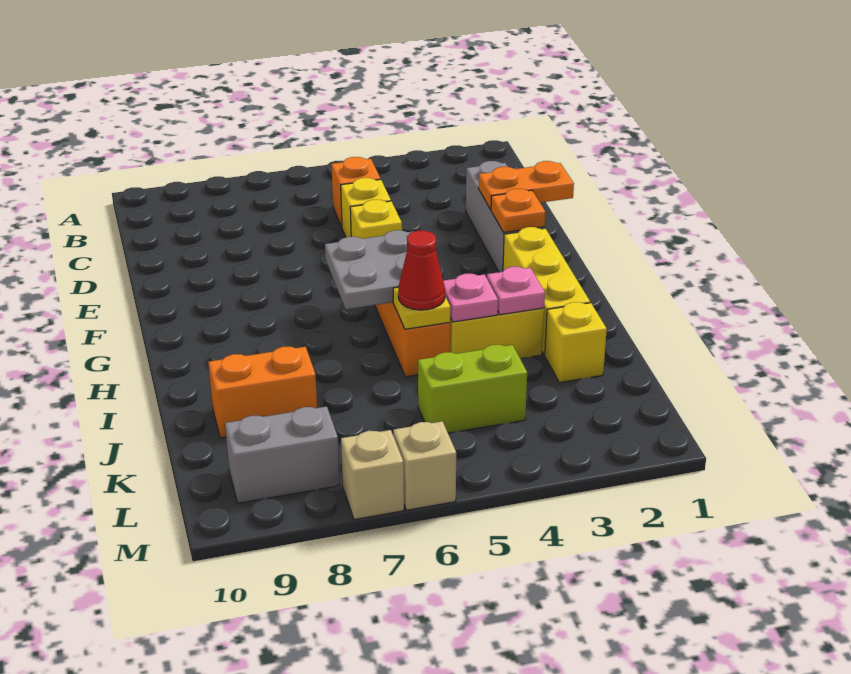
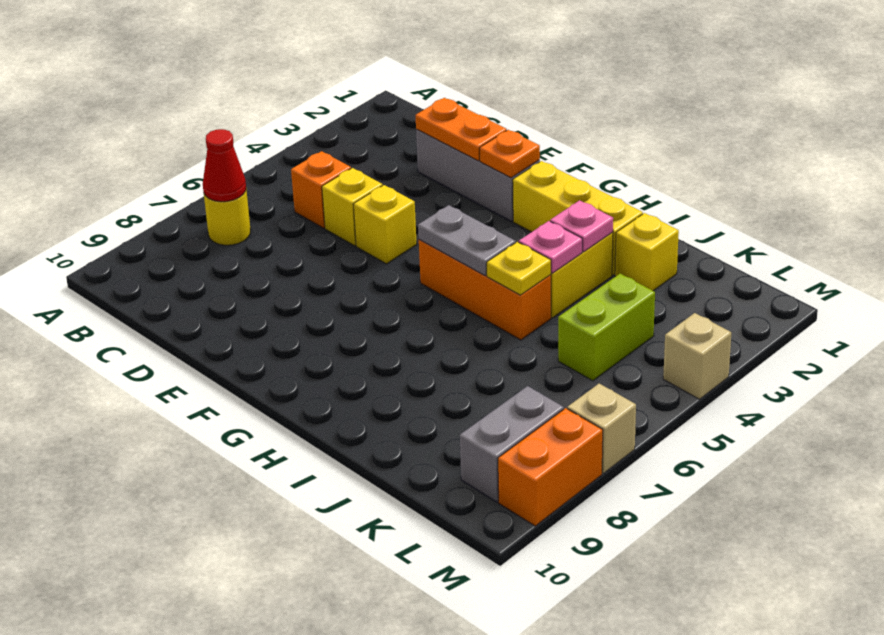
none -> yellow 1x1 round brick [204,190,251,245]
orange 1x2 plate [478,161,574,210] -> orange 1x2 plate turned to [416,98,507,161]
grey 2x2 plate [325,230,411,309] -> grey 1x2 plate [418,205,516,276]
red 1x1 cone [398,231,445,310] -> red 1x1 cone moved to [203,129,246,202]
orange 1x2 brick [208,347,317,438] -> orange 1x2 brick moved to [498,408,603,526]
tan 1x1 brick [393,421,456,510] -> tan 1x1 brick moved to [663,313,731,399]

